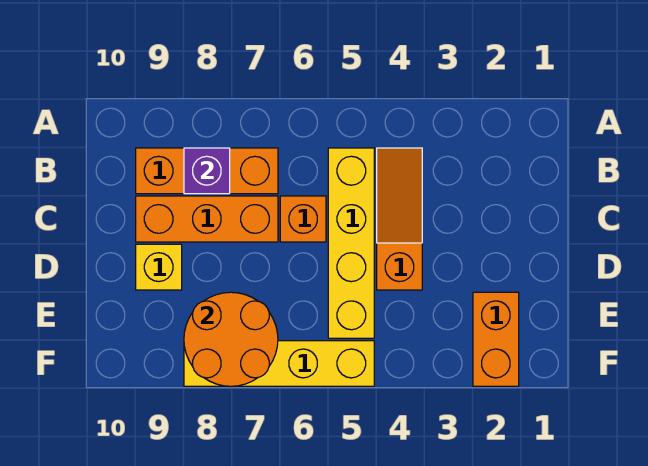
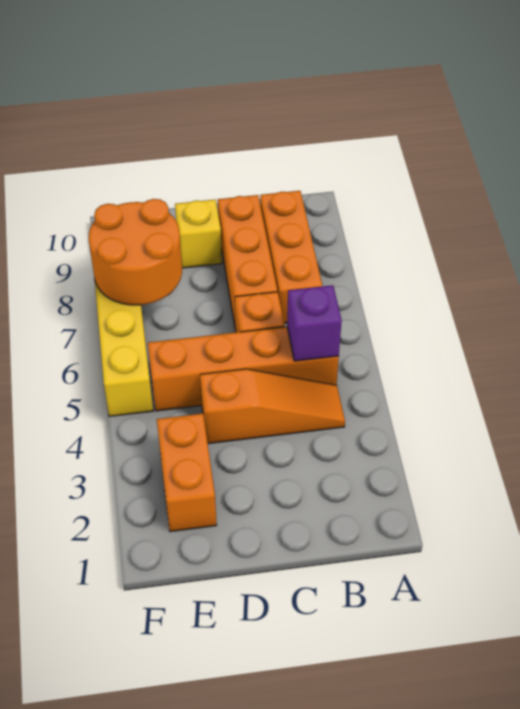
yellow 1x4 brick [328,148,374,338] -> orange 1x4 brick [148,327,339,411]
purple 1x1 brick [184,148,230,194] -> purple 1x1 brick moved to [287,285,342,361]
orange 1x2 brick [473,292,519,386] -> orange 1x2 brick turned to [157,414,217,532]

